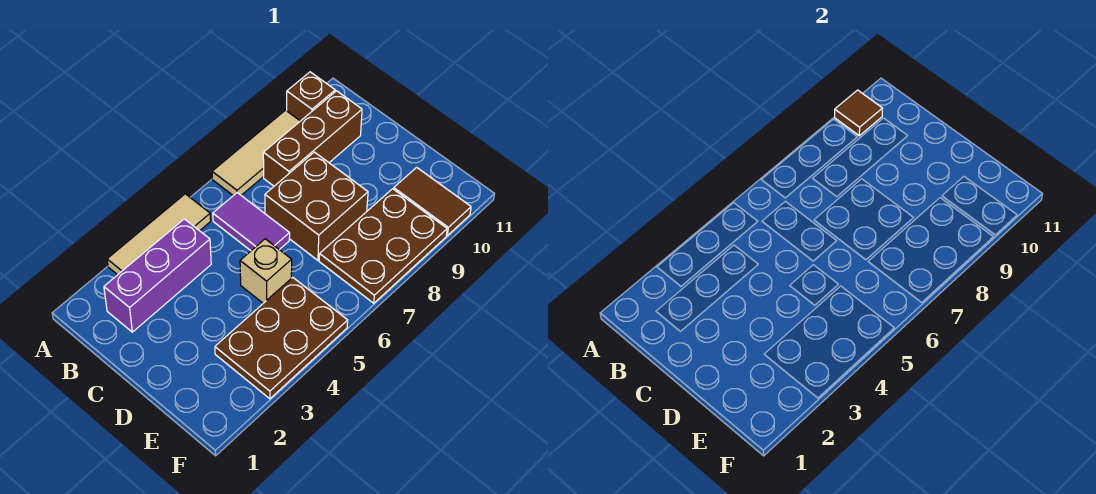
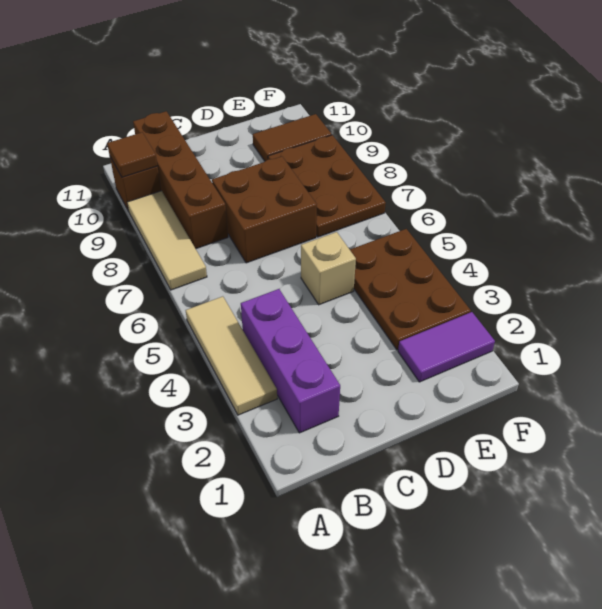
purple 1x2 tile [213,193,290,251] -> purple 1x2 tile moved to [398,312,495,382]
brown 1x3 brick [263,91,362,186] -> brown 1x4 brick [133,111,228,249]

